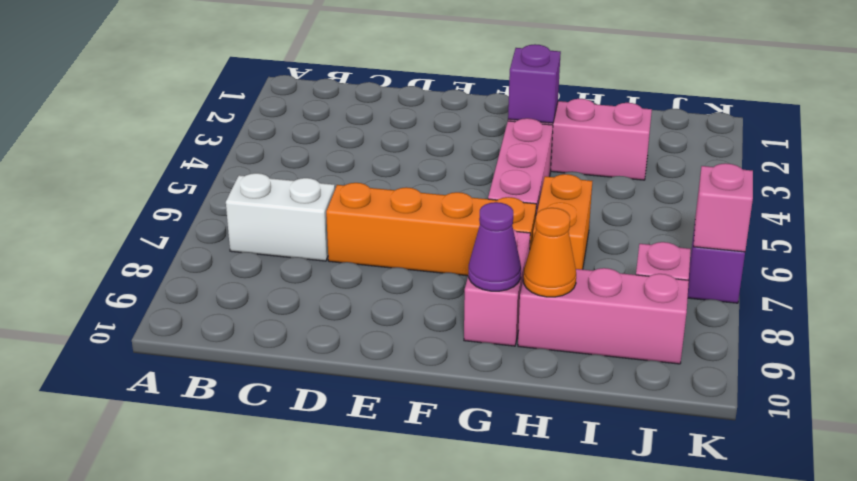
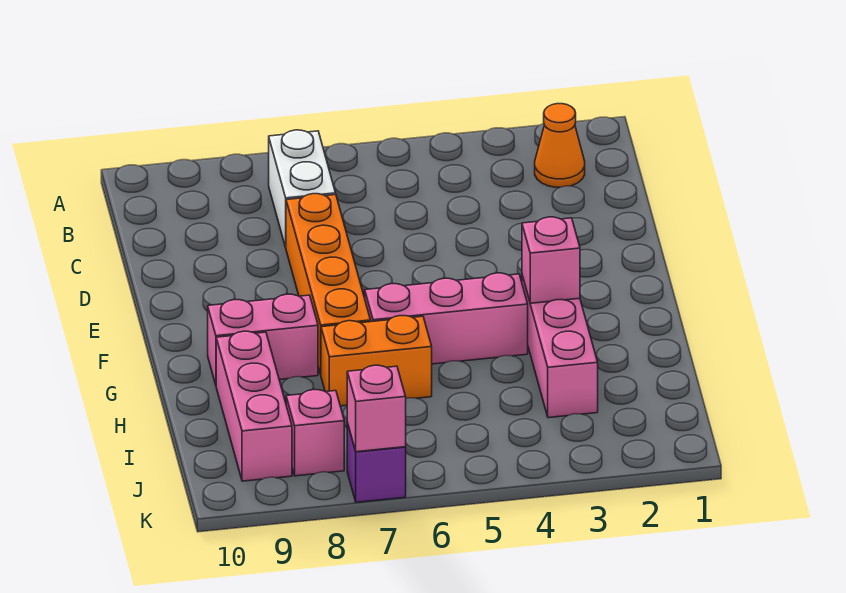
purple 1x1 brick [508,44,561,123] -> pink 1x1 brick [522,217,580,303]
purple 1x1 cone [469,202,521,291] -> none
orange 1x1 cone [523,208,576,297] -> orange 1x1 cone moved to [535,104,585,187]

